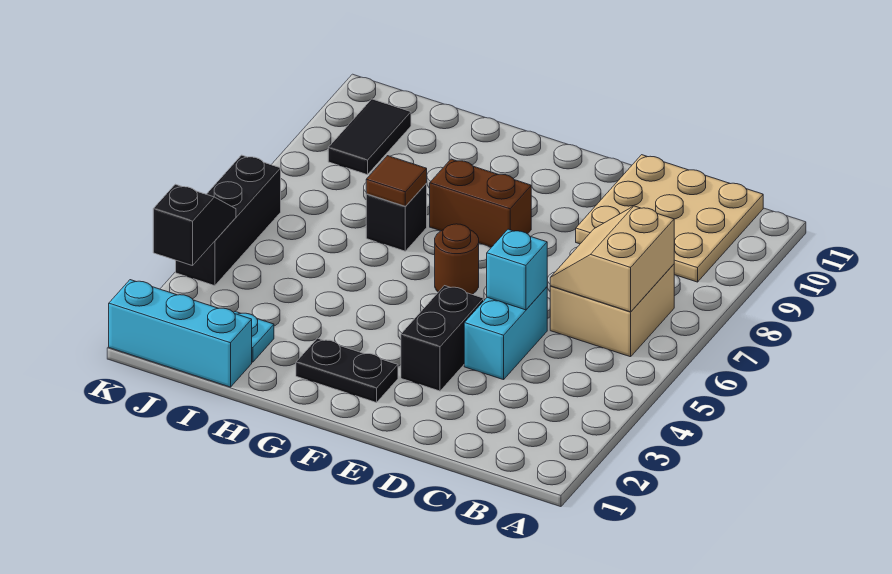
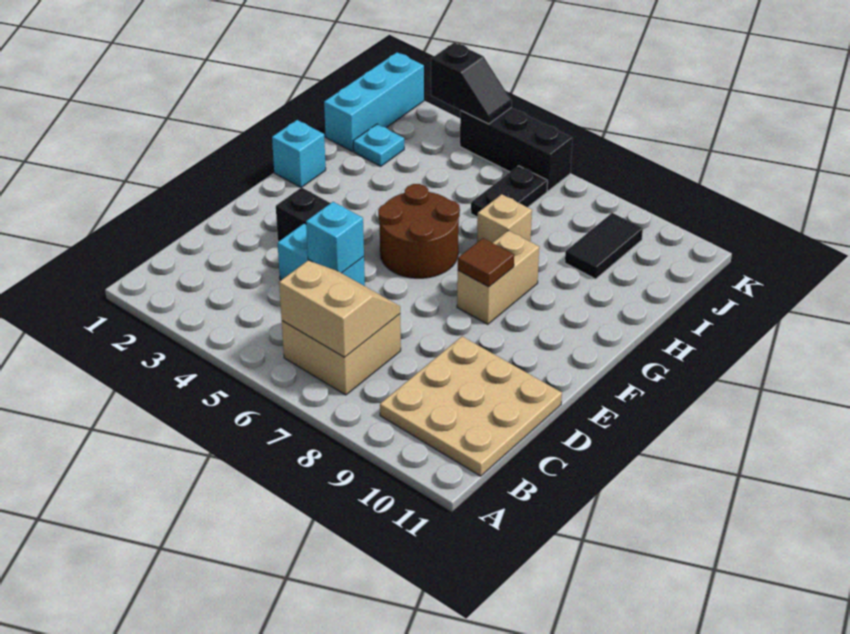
black 1x2 plate [296,338,398,403] -> black 1x2 plate moved to [471,166,548,217]
brown 1x1 round brick [435,224,479,294] -> brown 2x2 round brick [378,184,460,278]
brown 1x2 brick [430,159,531,247] -> tan 1x2 brick [457,230,539,324]
none -> cyan 1x1 brick [272,120,326,187]
black 1x1 brick [366,184,427,251] -> tan 1x1 brick [477,194,532,243]
brown 1x1 tile [366,156,427,206] -> brown 1x1 tile moved to [458,238,514,287]
black 1x2 tile [328,99,411,175] -> black 1x2 tile turned to [565,213,643,279]

